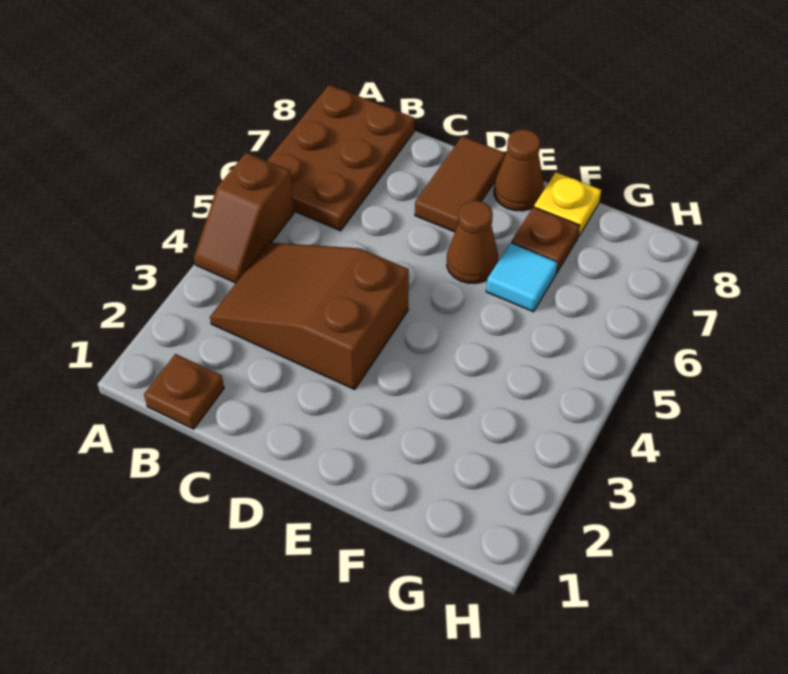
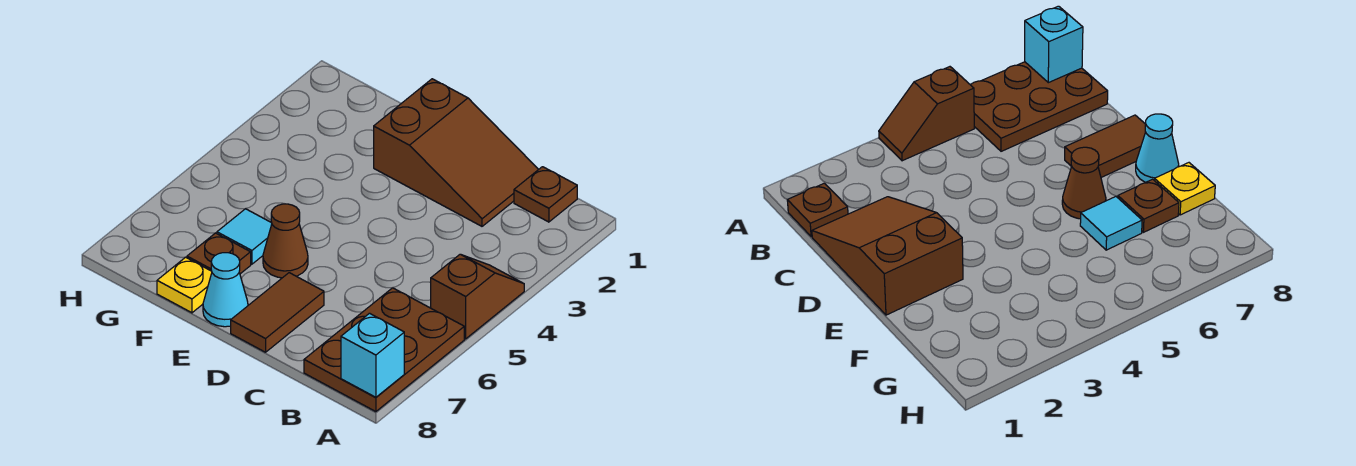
none -> cyan 1x1 brick [341,313,404,397]
brown 2x3 slope [210,242,409,390] -> brown 2x3 slope moved to [374,79,539,226]
brown 1x1 cone [494,129,544,211] -> cyan 1x1 cone [203,253,248,327]

